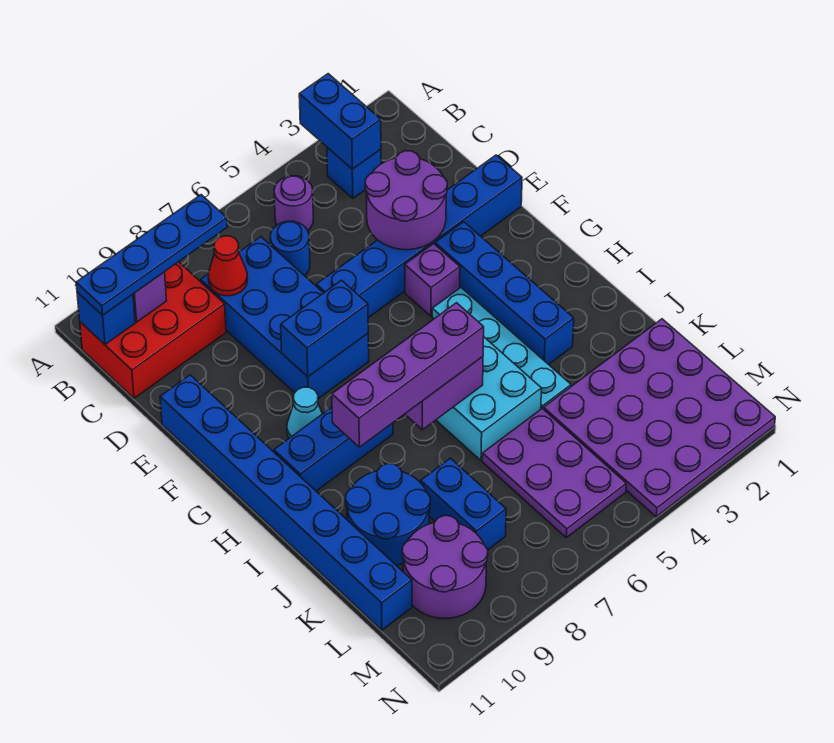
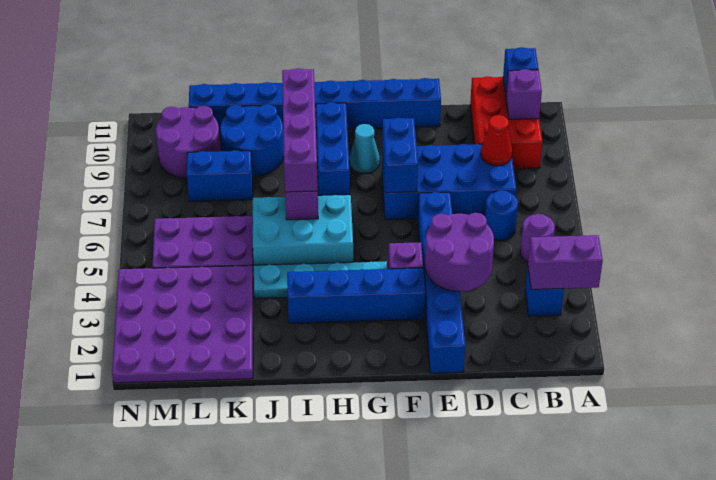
blue 1x2 brick [299,74,381,169] -> purple 1x2 brick [528,235,603,289]
blue 1x4 plate [76,195,227,315] -> none

